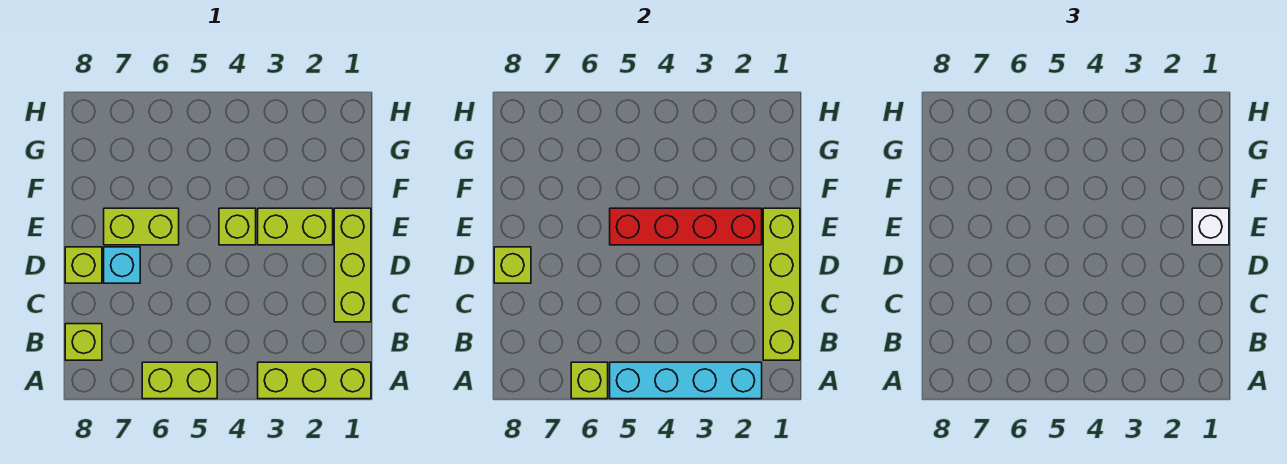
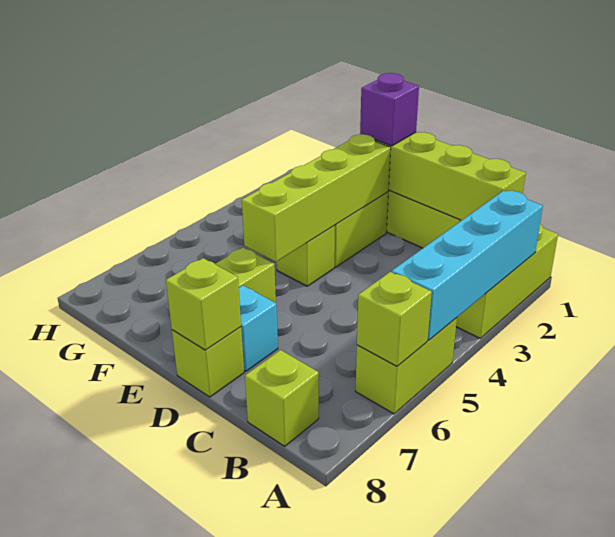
white 1x1 brick [1192,208,1229,245] -> purple 1x1 brick [360,73,419,146]
red 1x4 brick [610,208,762,245] -> lime 1x4 brick [242,134,391,262]

